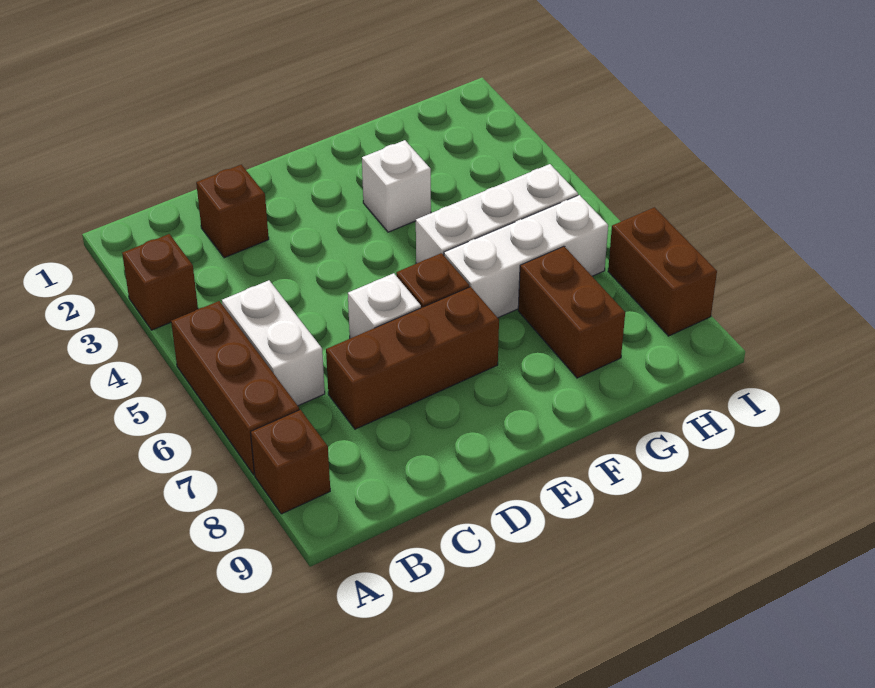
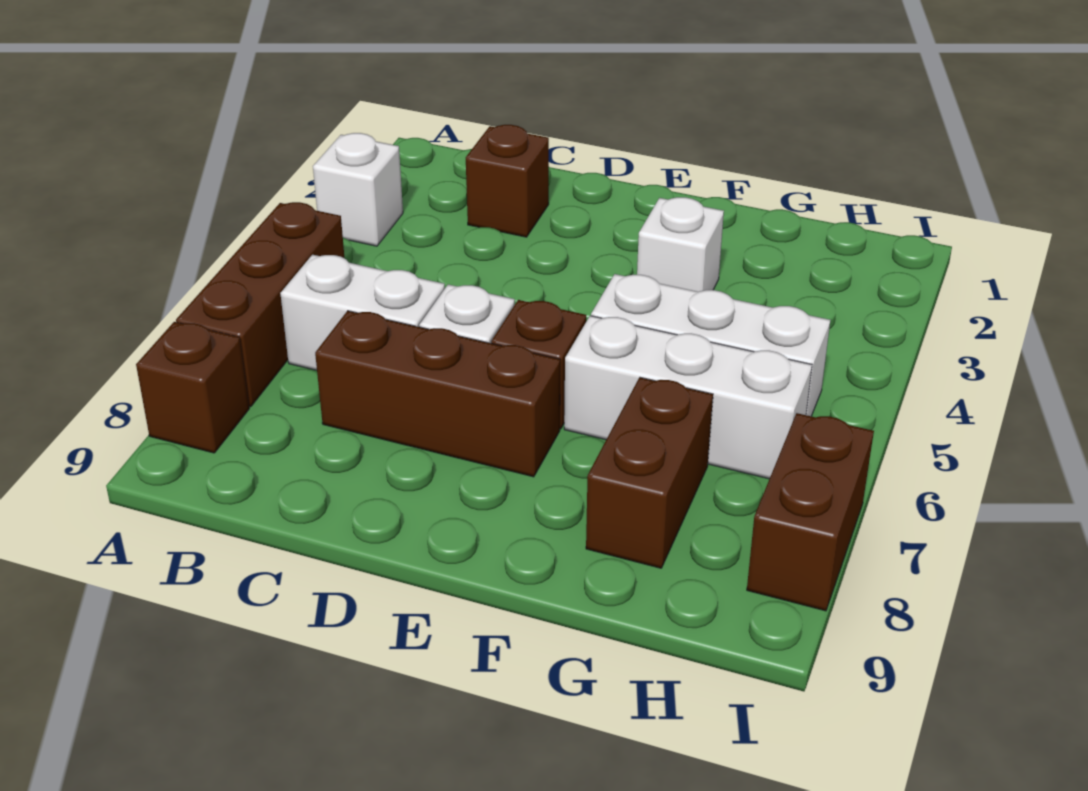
brown 1x1 brick [122,234,198,330] -> white 1x1 brick [313,133,403,246]
white 1x2 brick [222,280,325,406] -> white 1x2 brick turned to [280,255,445,370]

